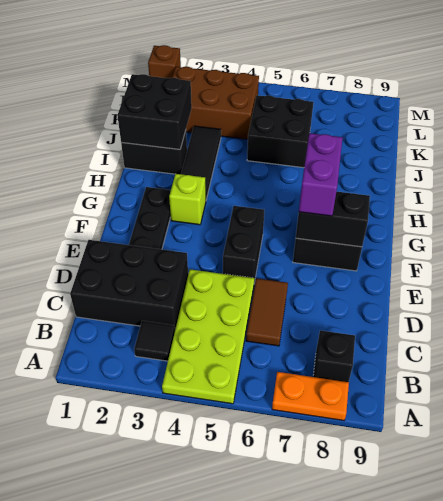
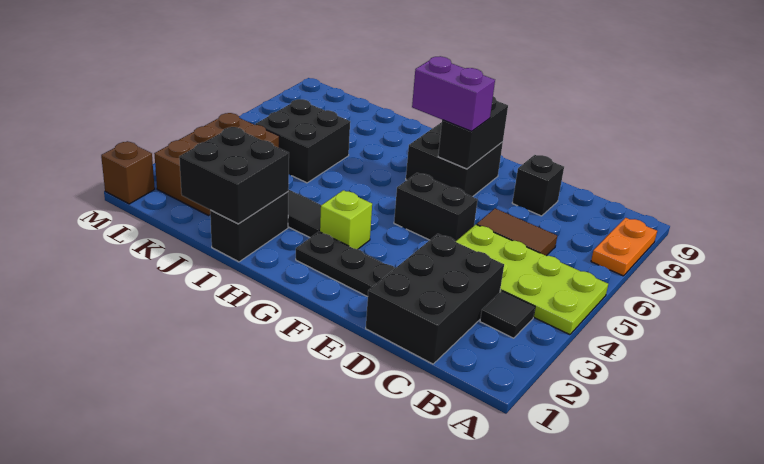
black 1x1 brick [313,330,355,382] -> black 1x1 brick moved to [512,155,564,216]

